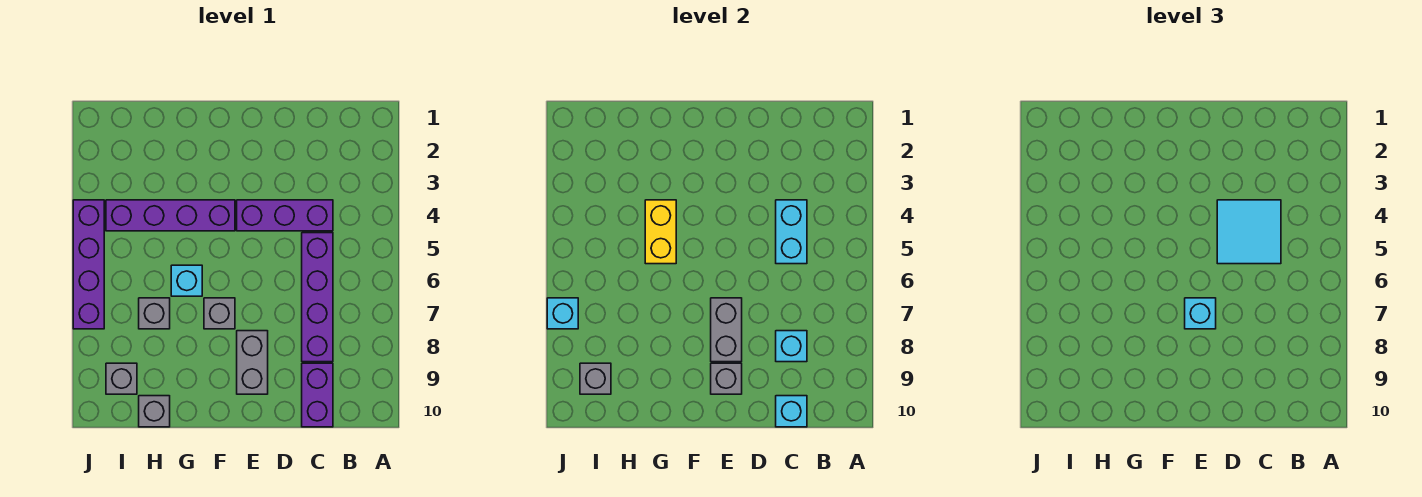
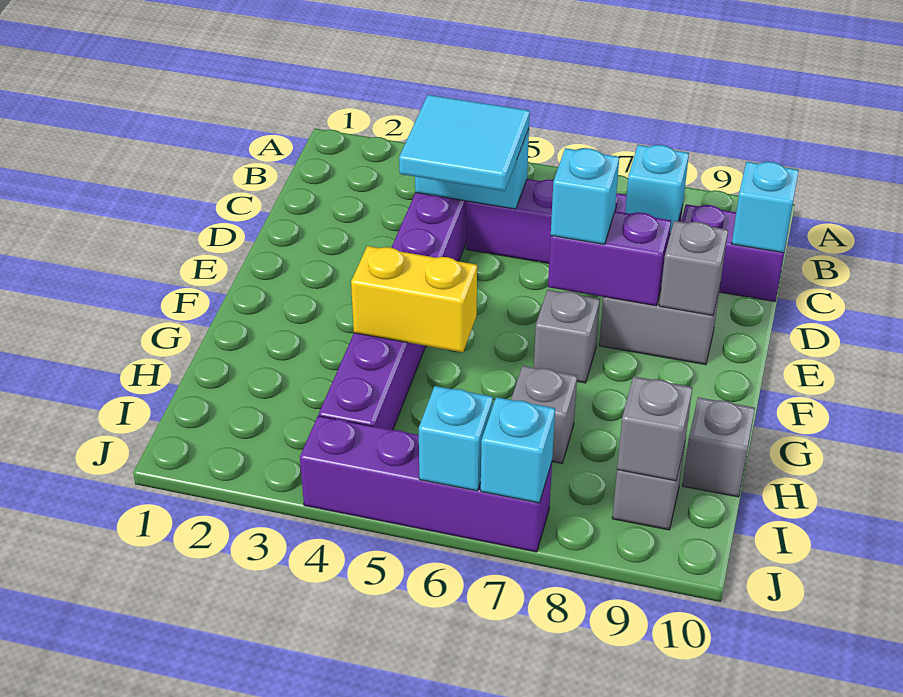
grey 1x2 brick [711,298,742,362] -> purple 1x2 brick [548,211,671,306]
cyan 1x1 brick [171,265,202,296] -> cyan 1x1 brick moved to [419,386,493,491]

